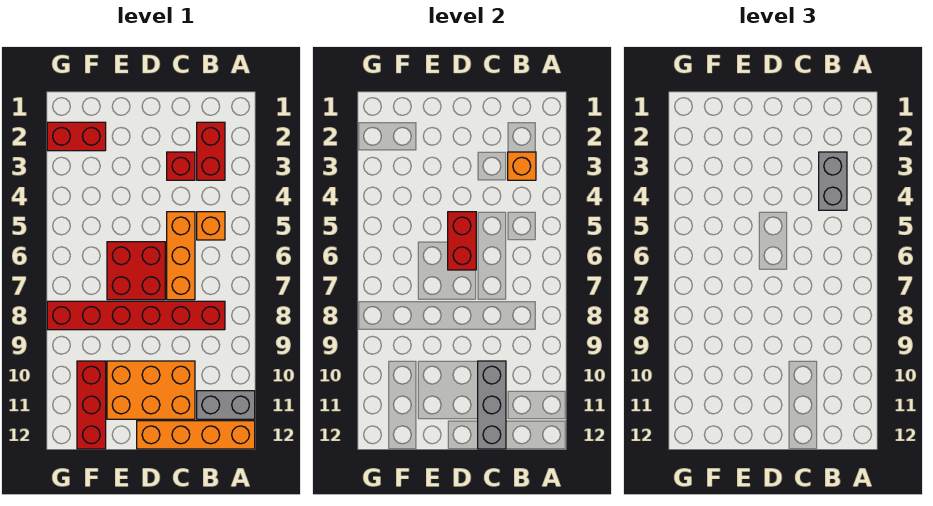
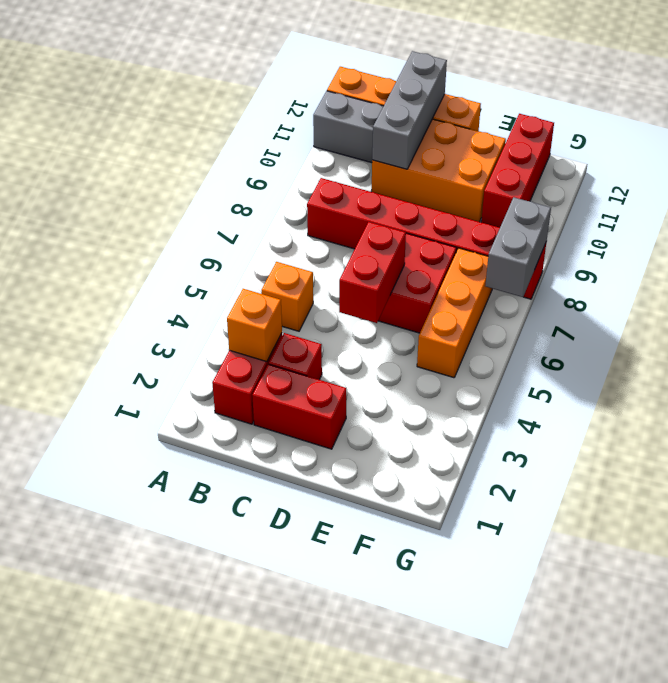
grey 1x2 brick [819,152,847,210] -> grey 1x2 brick moved to [485,197,551,297]
orange 1x3 brick [167,212,195,300] -> orange 1x3 brick moved to [417,248,492,378]
red 1x2 brick [47,122,106,151] -> red 1x2 brick moved to [252,364,346,449]

